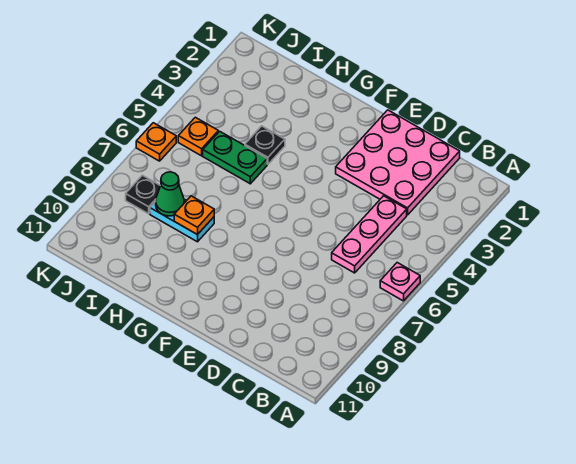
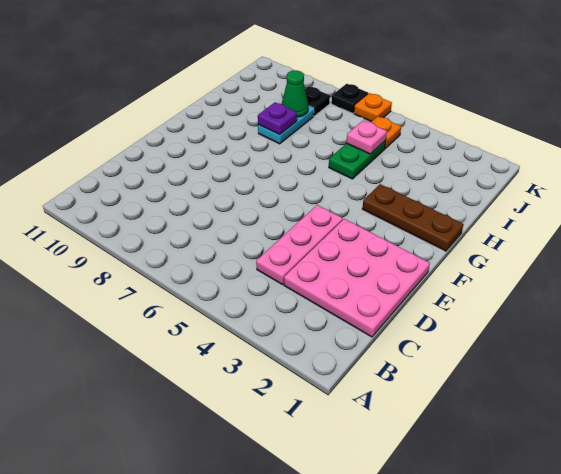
pink 1x1 plate [380,263,420,301] -> pink 1x1 plate moved to [346,121,387,154]
pink 1x3 plate [332,196,407,273] -> pink 1x3 plate turned to [256,205,343,285]
none -> brown 1x3 plate [362,184,464,251]
black 1x1 plate [245,126,285,164] -> black 1x1 plate moved to [331,84,368,113]
orange 1x1 plate [174,196,214,235] -> purple 1x1 plate [258,102,297,135]

